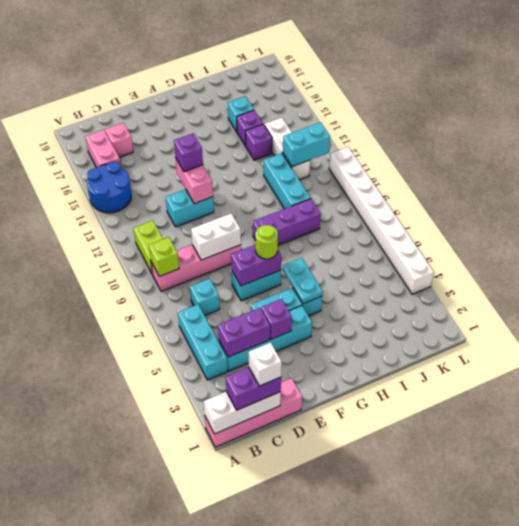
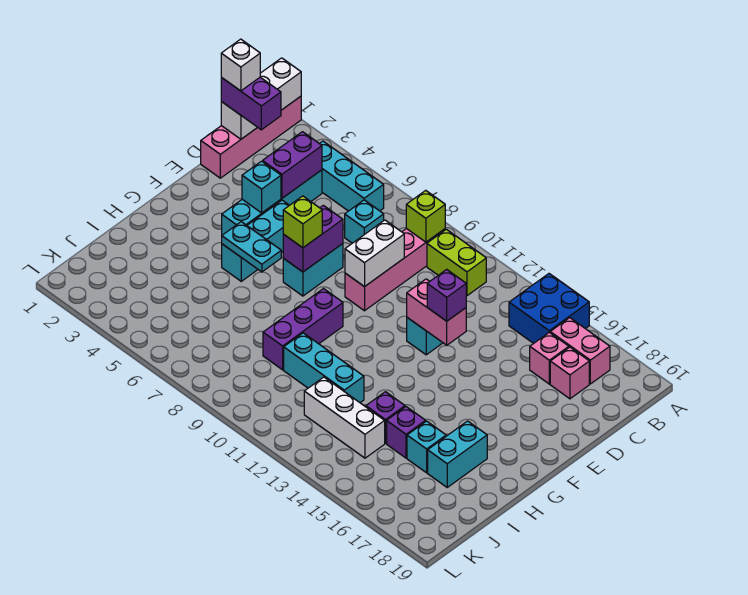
blue 2x2 round brick [87,161,131,213] -> blue 2x2 brick [509,274,589,343]
purple 1x2 brick [226,367,281,410] -> purple 1x2 brick turned to [221,77,281,130]
none -> pink 1x1 brick [530,332,569,384]
purple 1x1 brick [261,299,292,339] -> cyan 1x1 brick [242,161,281,213]
lime 1x1 round brick [256,225,278,259] -> lime 1x1 brick [283,196,322,248]
cyan 1x2 brick [283,122,330,167] -> cyan 1x2 brick moved to [428,421,487,487]
white 1x8 brick [329,147,434,294] -> none

